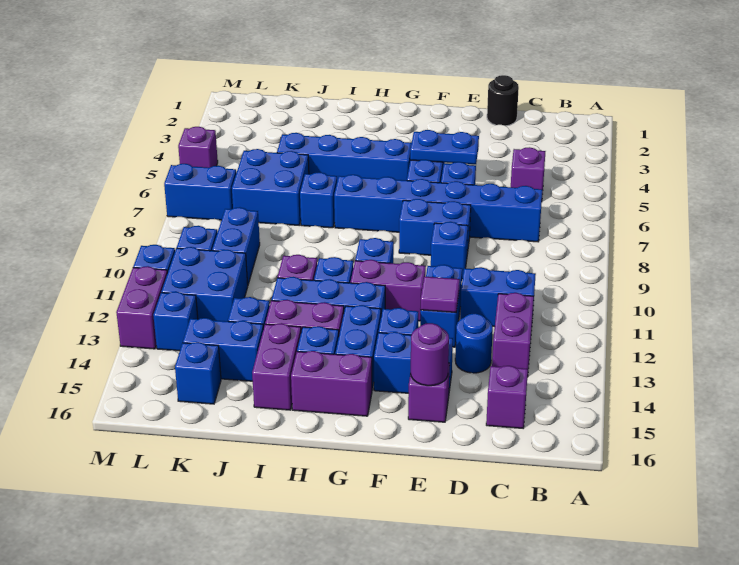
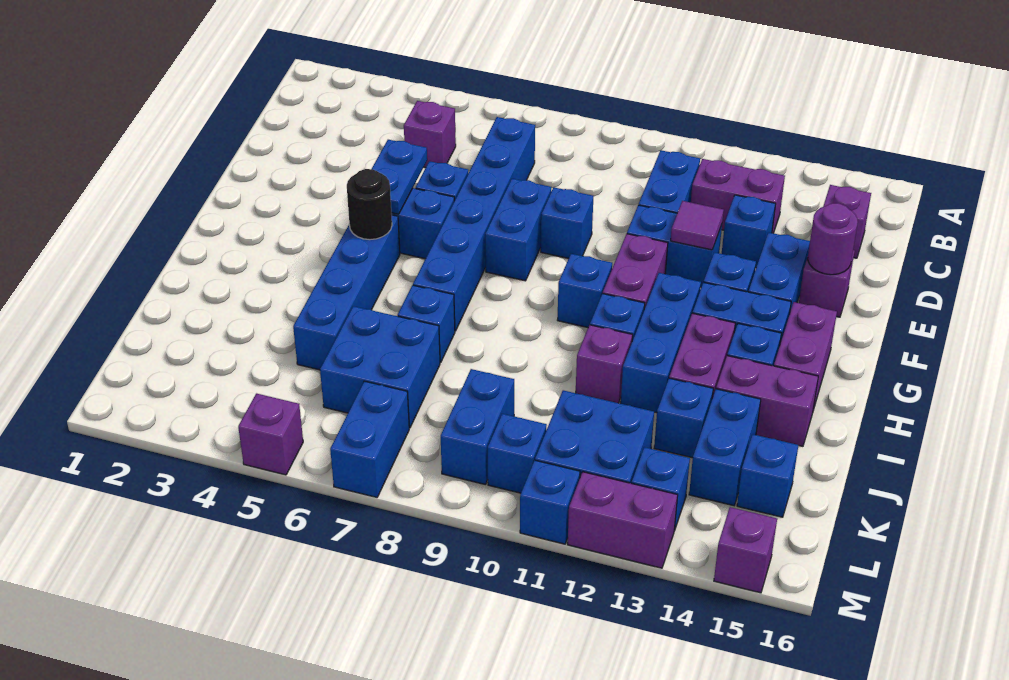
black 1x1 round brick [487,75,519,126] -> black 1x1 round brick moved to [347,169,392,240]
blue 1x1 round brick [455,313,493,373] -> blue 1x1 brick [722,195,776,268]
blue 1x2 brick [212,208,260,284] -> blue 1x2 brick turned to [441,369,514,485]
none -> purple 1x1 brick [714,507,777,593]

